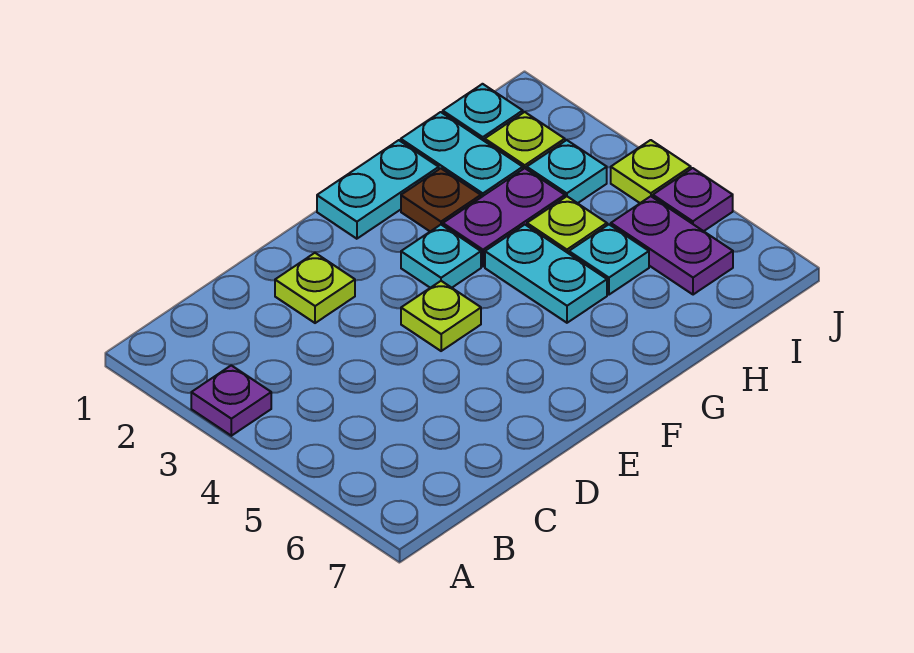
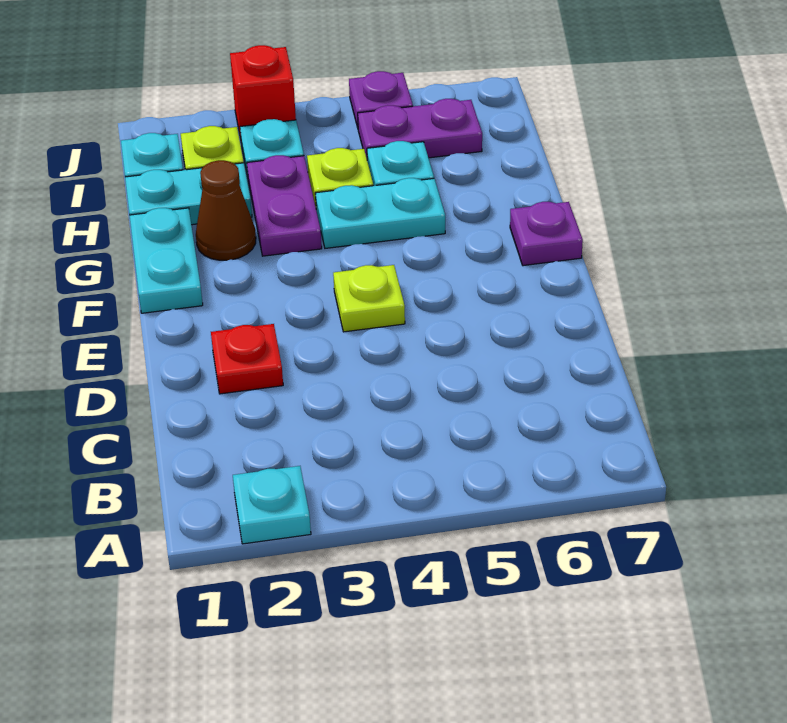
purple 1x1 plate [191,365,271,436] -> purple 1x1 plate moved to [510,202,583,266]
lime 1x1 plate [275,253,355,323] -> red 1x1 plate [211,324,283,394]
cyan 1x1 plate [401,225,481,288] -> cyan 1x1 plate moved to [233,466,311,544]
brown 1x1 plate [401,168,481,231] -> brown 1x1 cone [196,160,256,260]
none -> red 1x1 brick [230,45,296,139]
lime 1x1 plate [611,140,691,203] -> none

